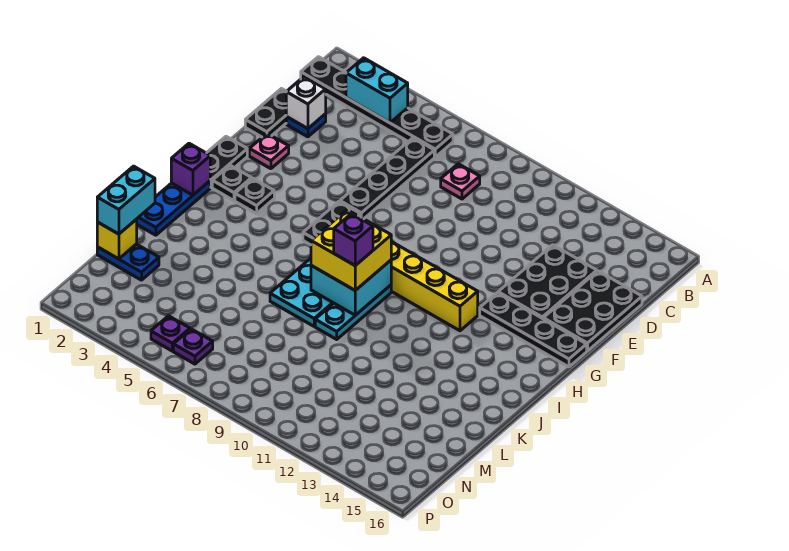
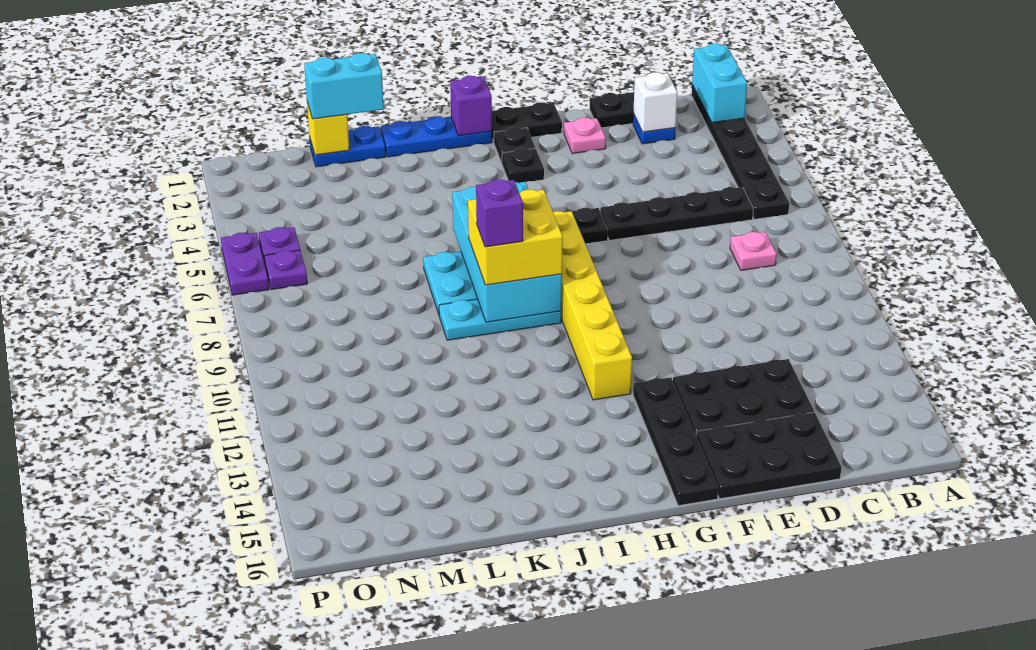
cyan 1x2 brick [346,58,408,123] -> cyan 1x2 brick moved to [692,44,747,123]
cyan 2x2 brick [311,260,391,315] -> cyan 2x4 brick [452,182,562,322]
blue 1x2 plate [97,244,159,280] -> blue 1x2 plate turned to [309,126,386,167]
none -> purple 1x2 plate [221,233,269,295]

